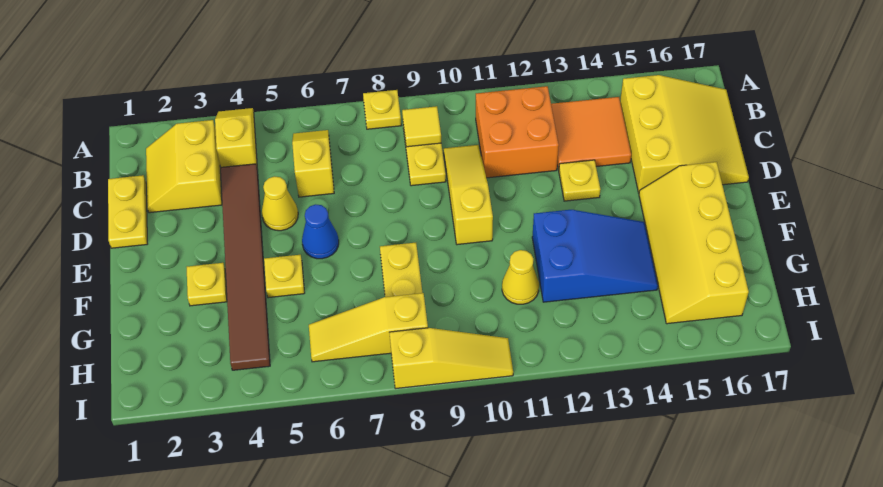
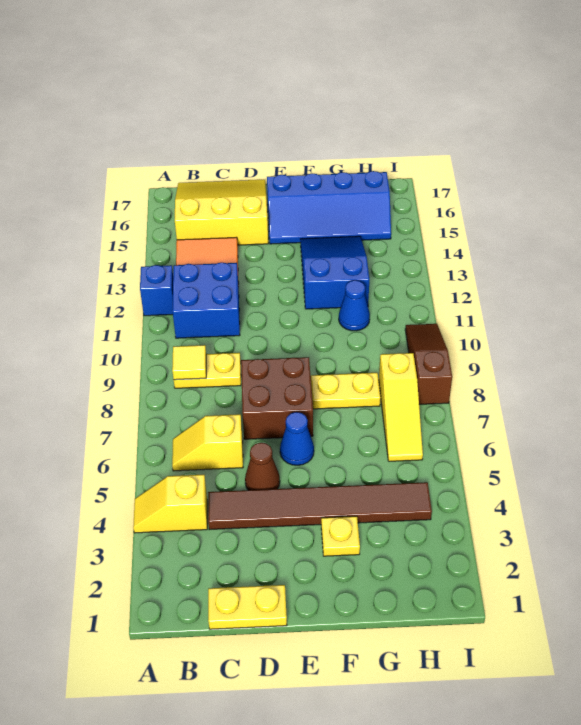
yellow 1x1 plate [363,90,401,129] -> none
none -> blue 1x1 brick [140,265,173,316]
yellow 2x2 slope [146,120,222,213] -> none
orange 2x2 brick [476,86,559,178] -> blue 2x2 brick [172,262,240,338]
yellow 1x3 slope [444,145,493,245] -> none
yellow 1x1 cone [262,176,298,231] -> brown 1x1 cone [245,443,280,490]
none -> brown 2x2 brick [241,357,313,439]
yellow 1x1 plate [559,160,600,201] -> none
yellow 2x4 slope [639,162,749,324] -> blue 2x4 slope [267,171,391,244]
yellow 1x1 plate [264,255,305,298] -> none
yellow 1x1 cone [502,250,539,304] -> blue 1x1 cone [339,280,370,331]
yellow 1x3 slope [389,328,513,389] -> brown 1x3 slope [405,324,452,404]

